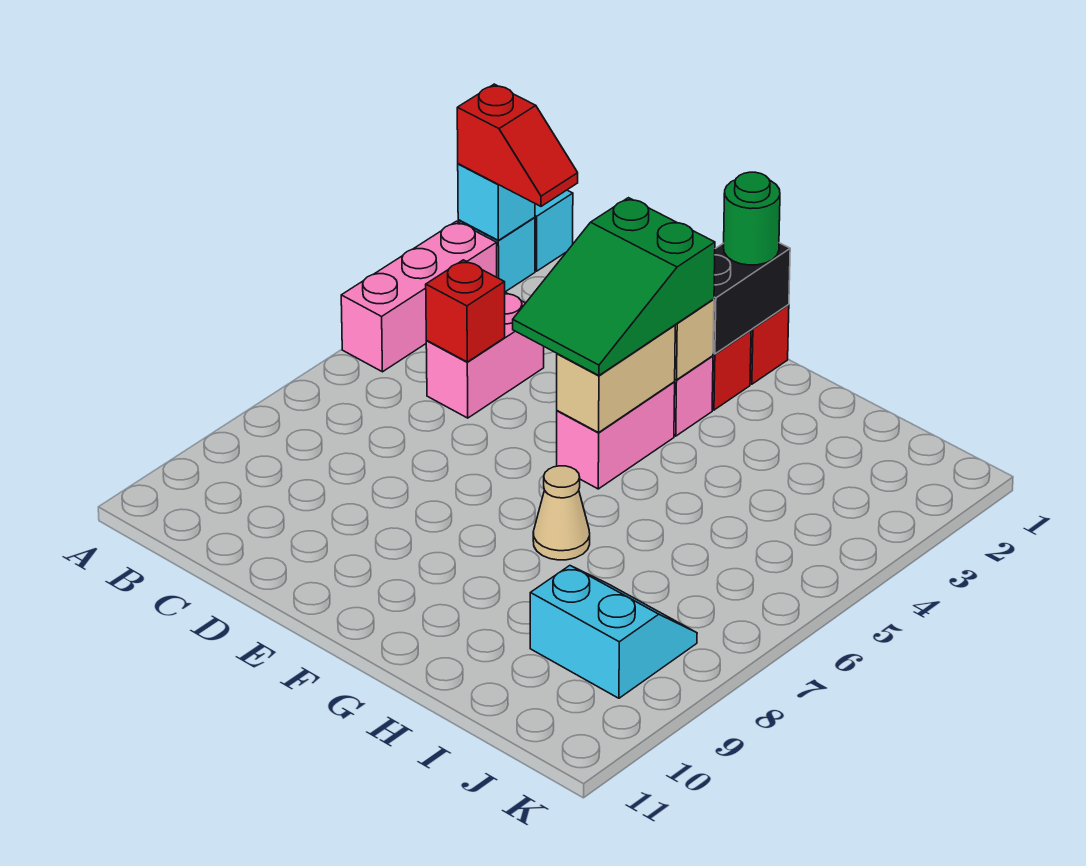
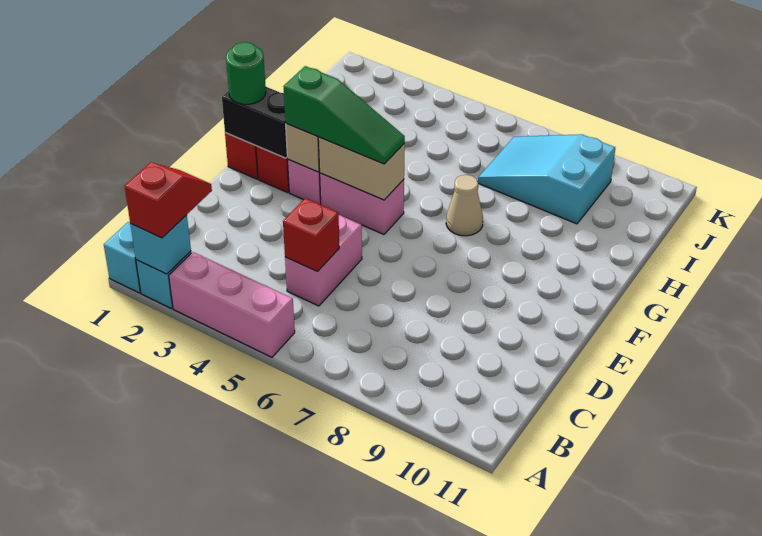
pink 1x2 brick [426,292,544,418] -> pink 1x2 brick turned to [285,215,362,306]
green 2x3 slope [513,198,715,375] -> green 1x3 slope [284,66,405,164]
cyan 2x2 slope [530,566,697,698] -> cyan 2x3 slope [478,134,615,224]

